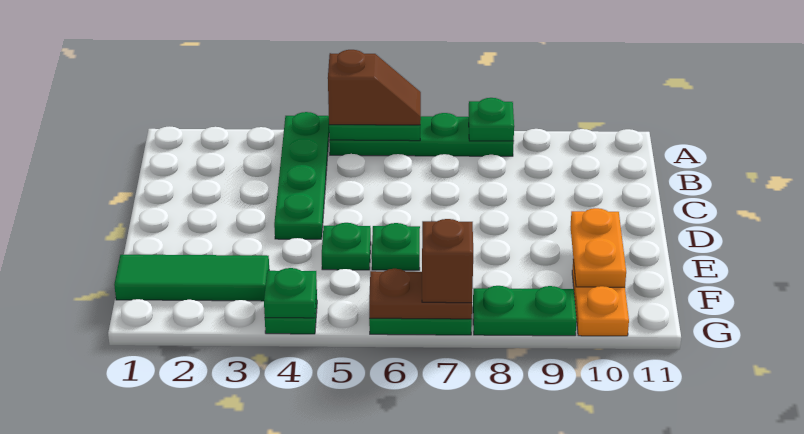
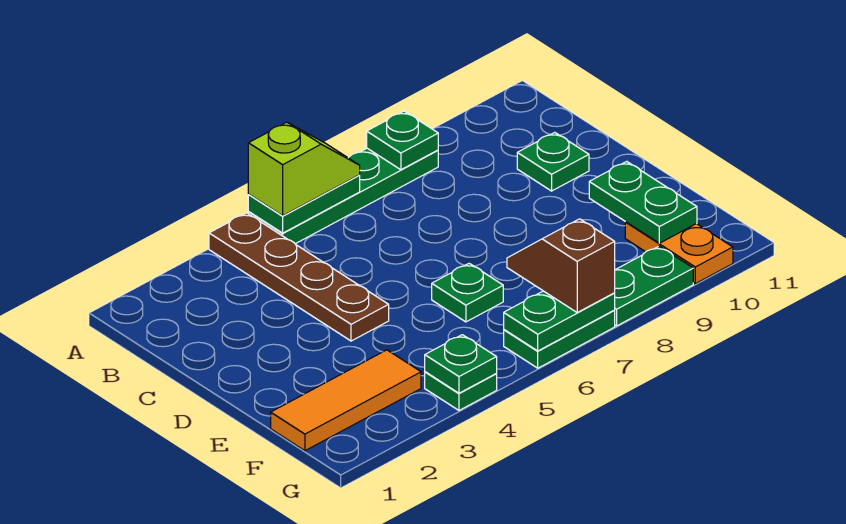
green 1x4 plate [274,112,329,239] -> brown 1x4 plate [209,213,389,341]
brown 1x2 slope [328,50,421,125] -> lime 1x2 slope [248,122,360,216]
green 1x1 plate [322,223,371,270] -> green 1x1 plate moved to [517,132,589,191]
orange 1x2 plate [570,208,626,287] -> green 1x2 plate [589,161,697,243]
green 1x3 tile [114,255,269,301] -> orange 1x3 tile [271,350,421,451]
brown 1x2 plate [369,269,472,319] -> green 1x2 plate [504,291,615,351]

